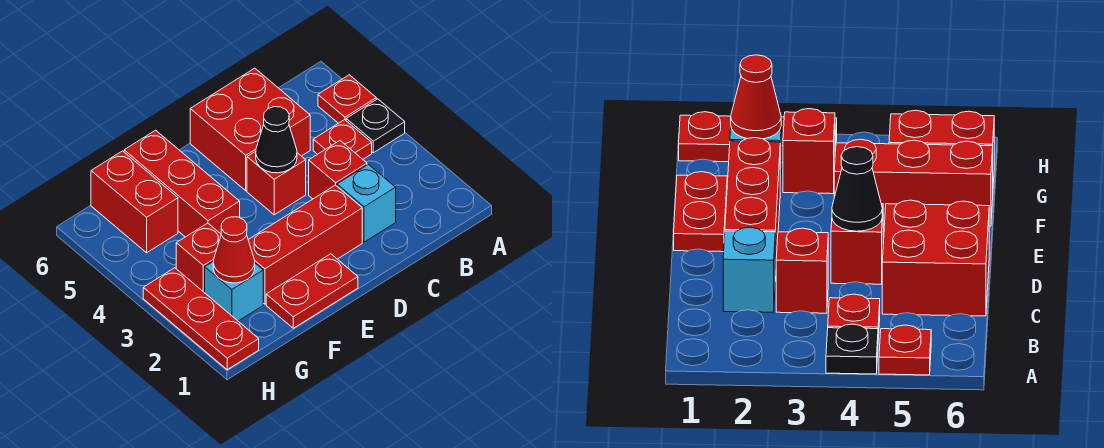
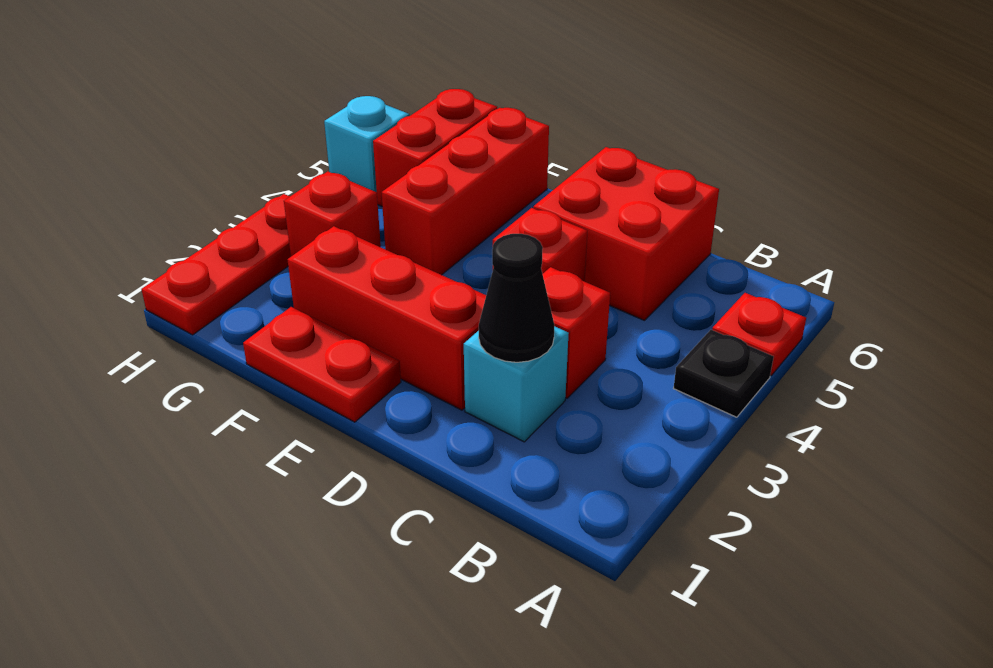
red 1x1 plate [313,120,372,159] -> none
black 1x1 cone [256,107,297,173] -> black 1x1 cone moved to [479,234,554,362]
cyan 1x1 brick [205,261,263,321] -> cyan 1x1 brick moved to [324,96,409,192]
red 1x1 cone [213,217,255,283] -> none

